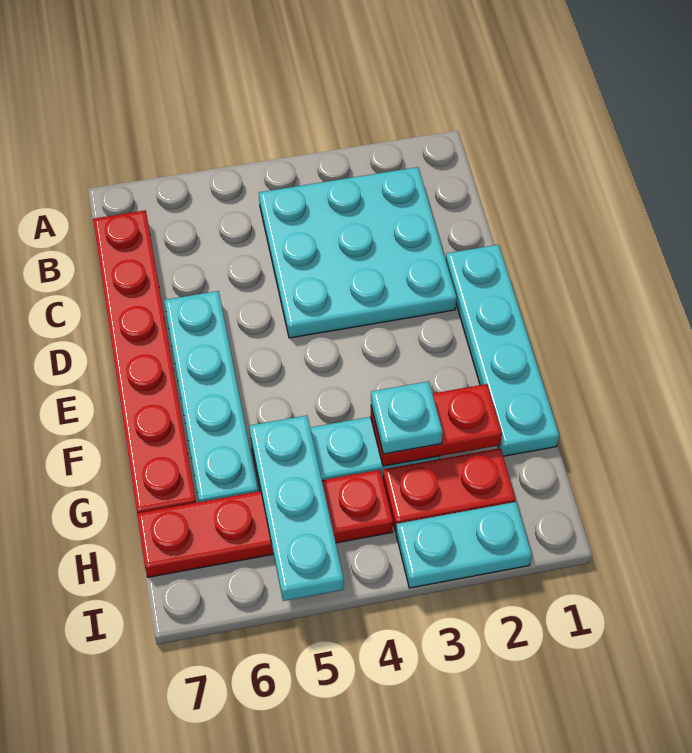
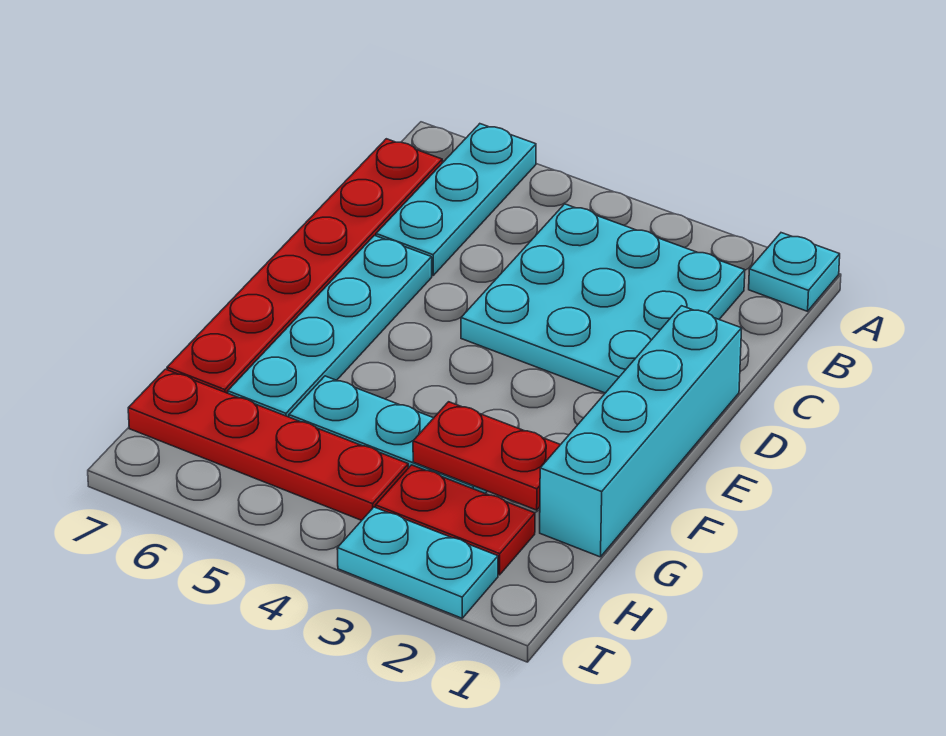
cyan 1x4 plate [446,245,559,456] -> cyan 1x4 brick [540,306,742,557]
cyan 1x1 plate [371,381,443,454] -> cyan 1x1 plate moved to [749,233,840,311]
cyan 1x3 plate [249,415,344,601] -> cyan 1x3 plate moved to [376,124,536,275]

